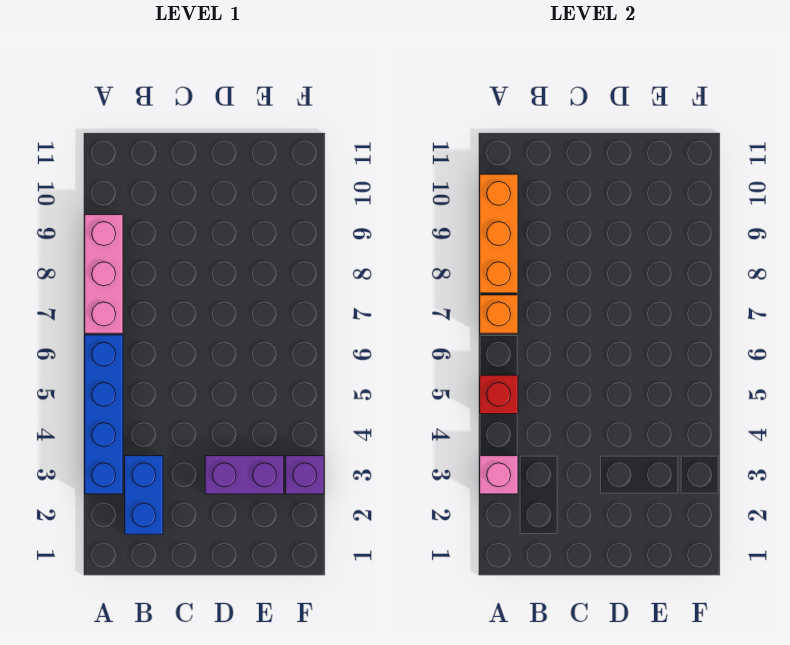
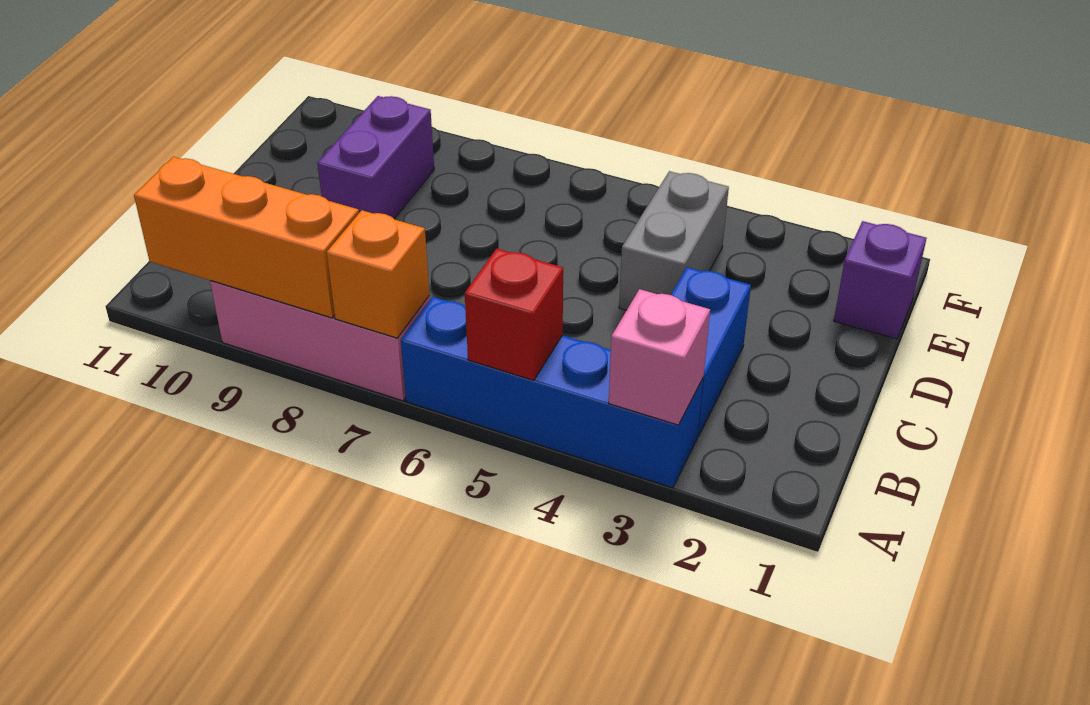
blue 1x2 brick [125,456,163,534] -> blue 1x2 brick turned to [671,267,751,437]
purple 1x2 brick [205,456,284,494] -> purple 1x2 brick moved to [317,96,434,219]
none -> grey 1x2 brick [619,171,729,310]
purple 1x1 brick [286,456,324,494] -> purple 1x1 brick moved to [834,221,926,339]

